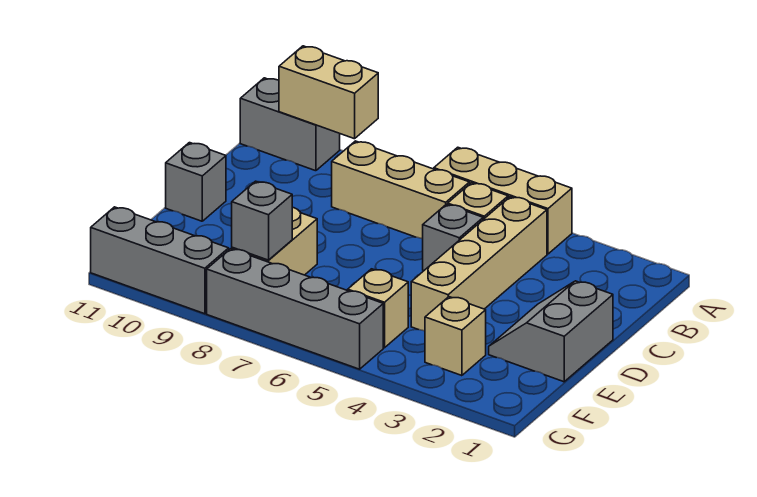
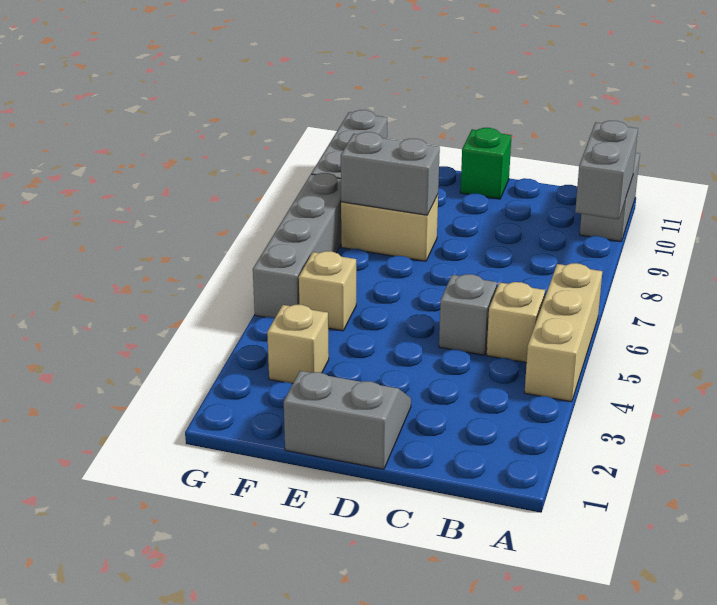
tan 1x2 brick [279,46,378,139] -> grey 1x2 brick [575,121,638,219]
tan 1x4 brick [411,197,547,331] -> none
tan 1x3 brick [332,141,470,239] -> none
grey 1x1 brick [166,143,226,221] -> green 1x1 brick [460,128,512,199]
grey 1x1 brick [232,181,292,260] -> grey 1x2 brick [341,132,440,215]

